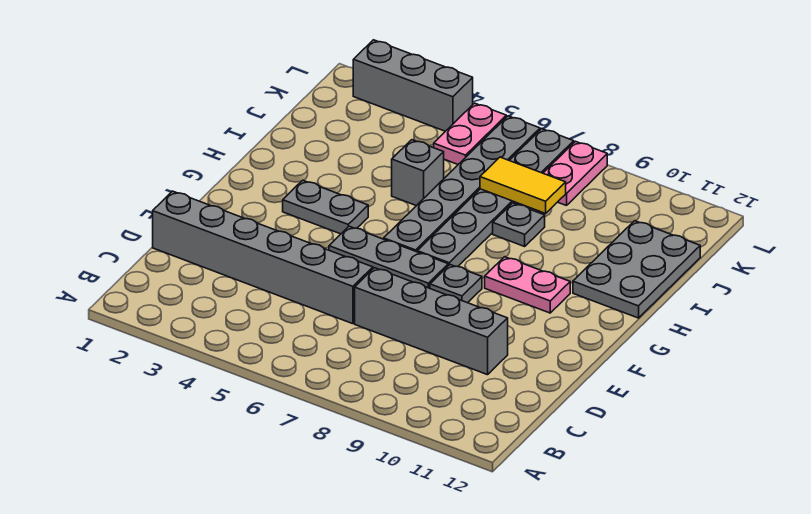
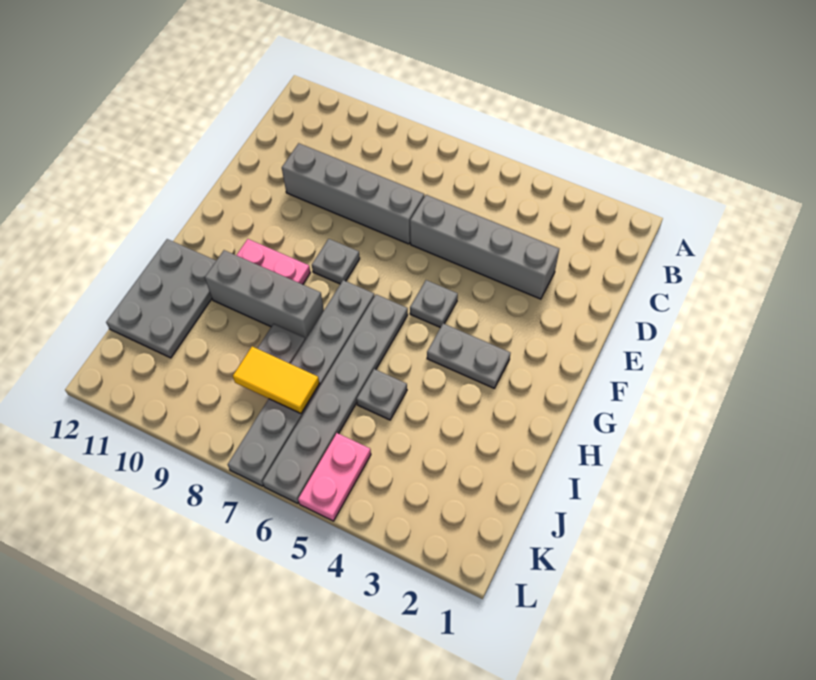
grey 1x6 brick [153,191,373,324] -> grey 1x4 brick [410,195,559,299]
grey 1x3 plate [329,226,448,288] -> grey 1x1 plate [410,280,458,327]
grey 1x1 brick [392,140,444,206] -> grey 1x1 plate [357,369,407,420]
pink 1x2 plate [543,141,607,206] -> none
grey 1x3 brick [353,40,473,131] -> grey 1x3 brick moved to [205,250,324,340]

